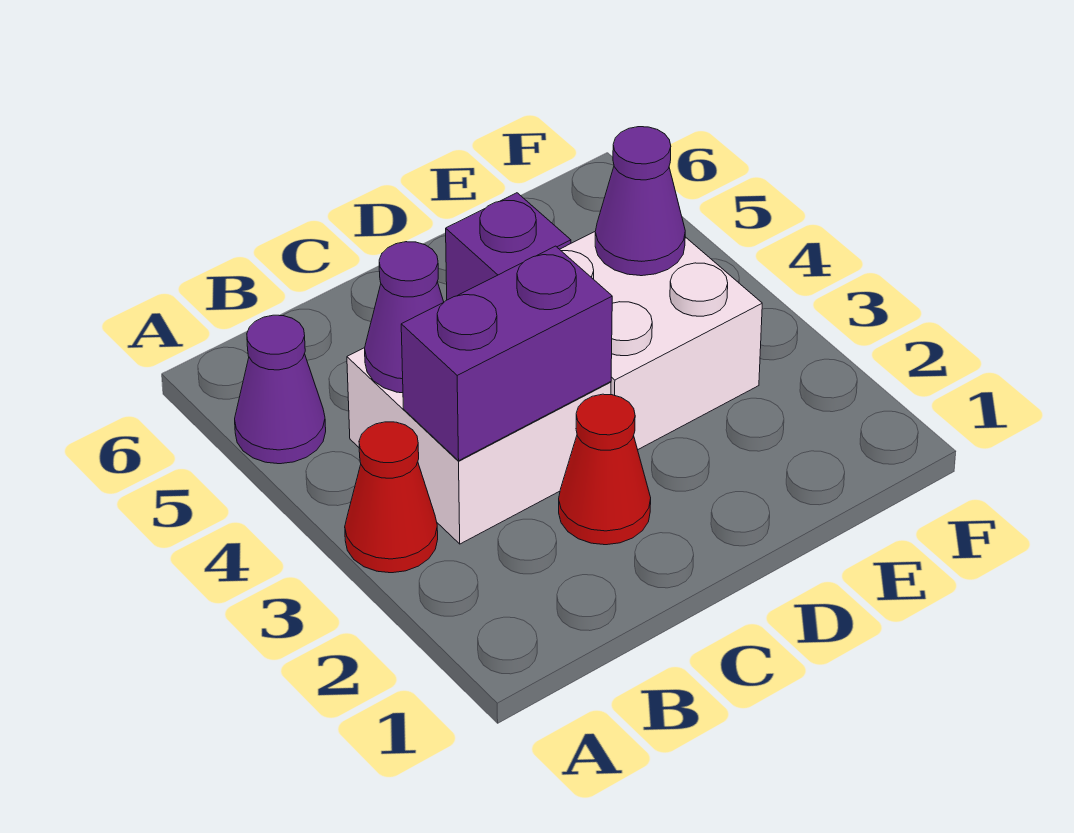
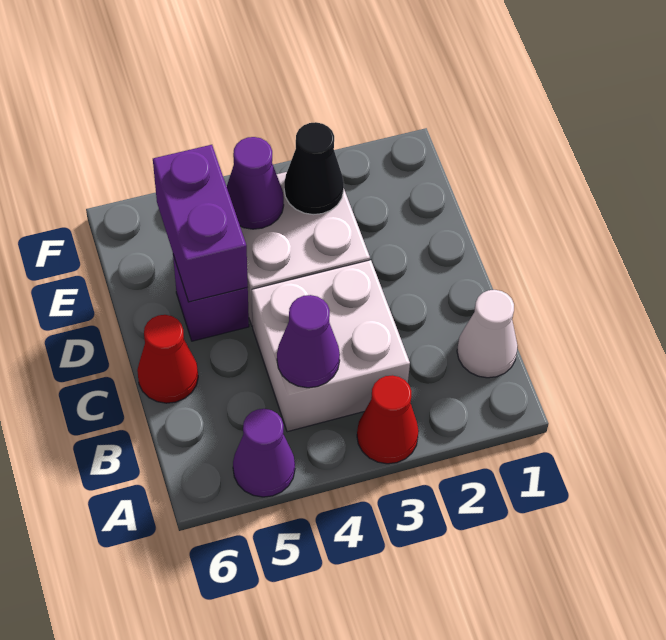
none -> white 1x1 cone [457,290,518,378]
purple 1x2 brick [401,246,612,461] -> purple 1x2 brick moved to [153,145,248,302]
red 1x1 cone [559,394,651,545] -> red 1x1 cone moved to [137,315,198,403]
none -> black 1x1 cone [284,122,344,215]

